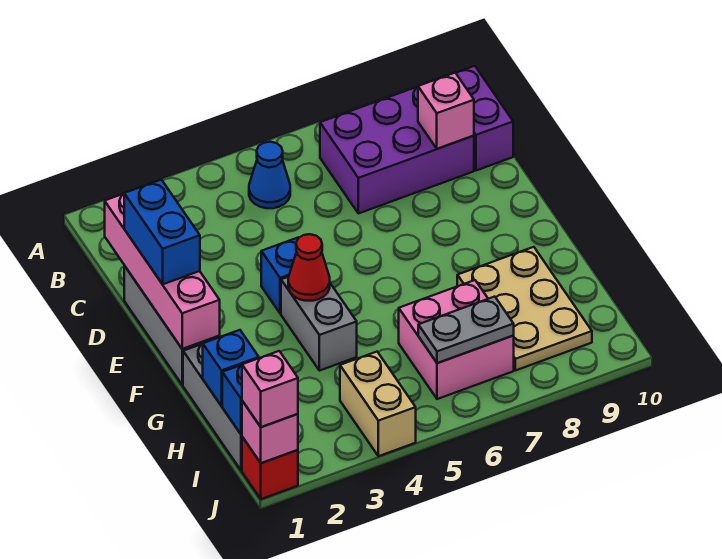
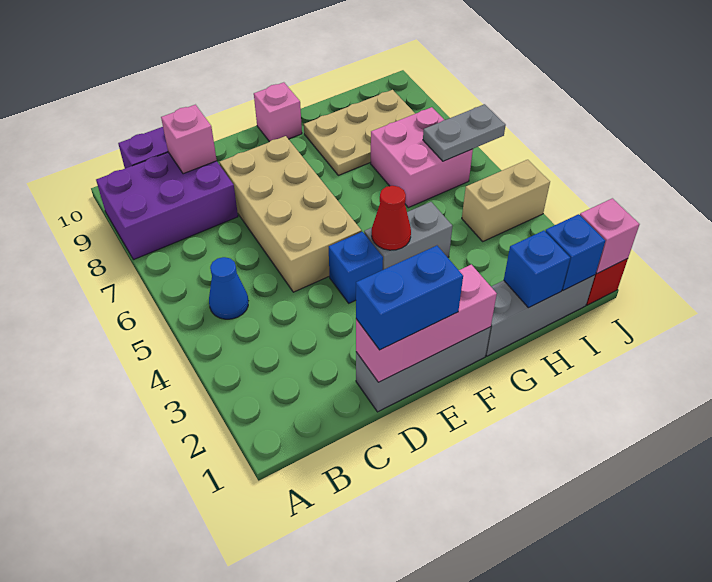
purple 2x3 brick [320,87,474,213] -> purple 2x3 brick turned to [96,152,238,260]
pink 1x4 brick [105,194,220,349] -> pink 1x3 brick [356,264,497,382]
none -> tan 2x4 brick [219,136,362,292]
grey 1x2 plate [418,297,514,363] -> grey 1x2 plate turned to [423,104,506,161]
pink 1x1 brick [242,351,298,427] -> pink 1x1 brick moved to [254,82,302,142]

